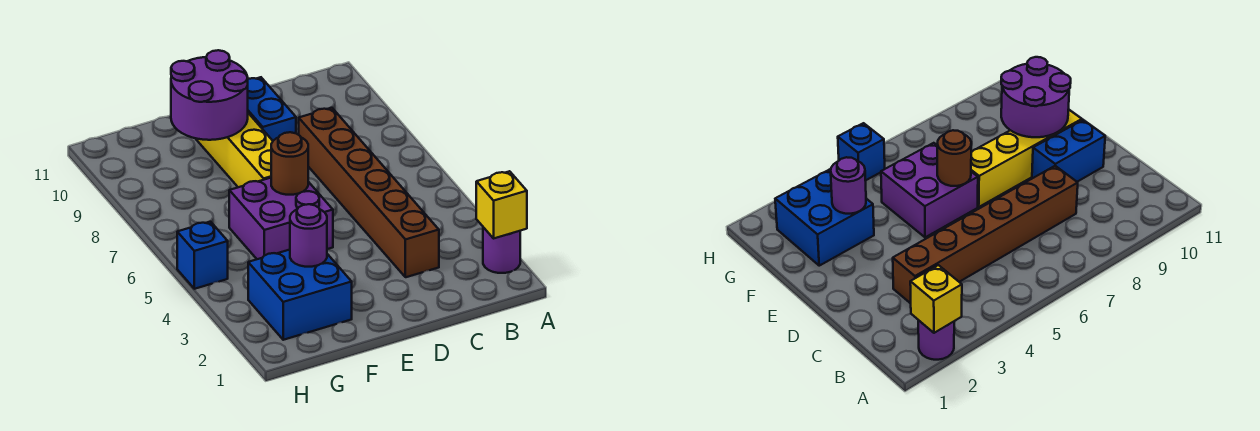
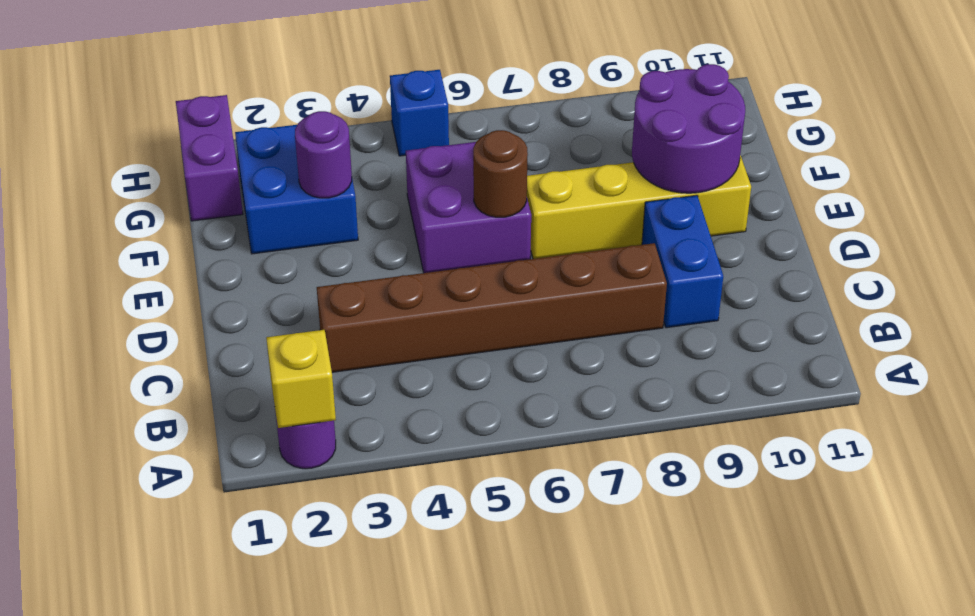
blue 1x2 brick [248,77,296,141] -> blue 1x2 brick turned to [642,195,723,328]
none -> purple 1x2 brick [176,95,243,221]

